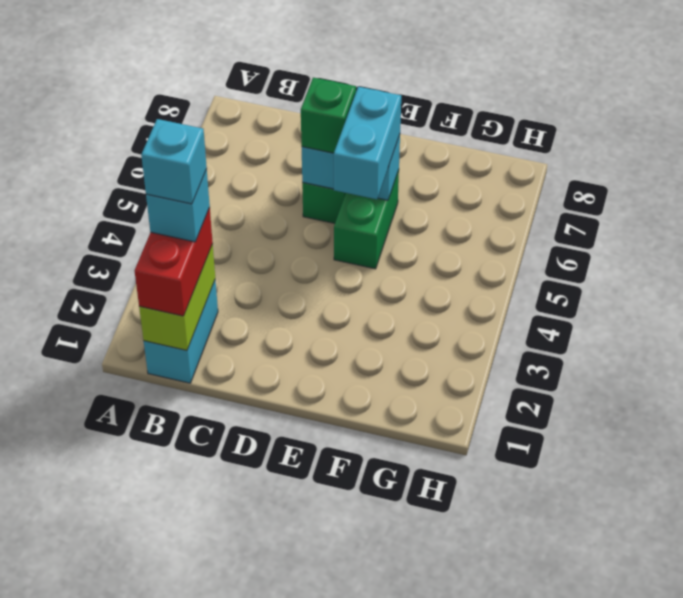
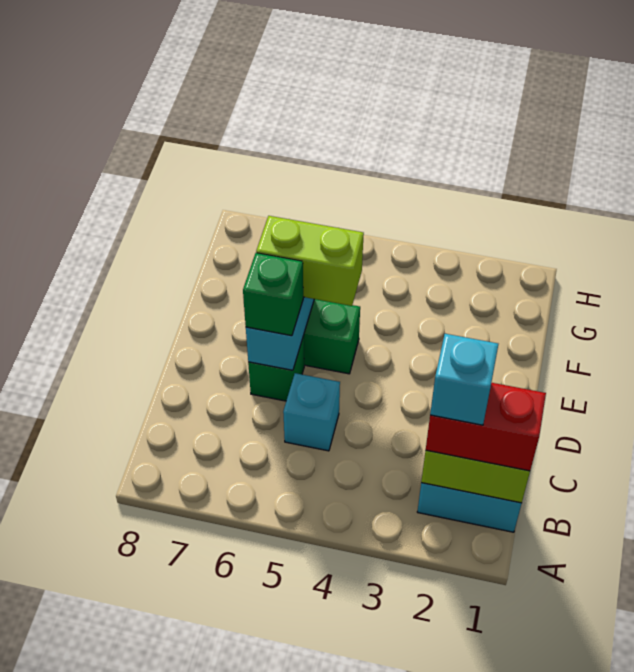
cyan 1x1 brick [141,119,207,204] -> cyan 1x1 brick moved to [283,373,340,451]
cyan 1x2 brick [334,87,401,199] -> lime 1x2 brick [256,216,364,306]

